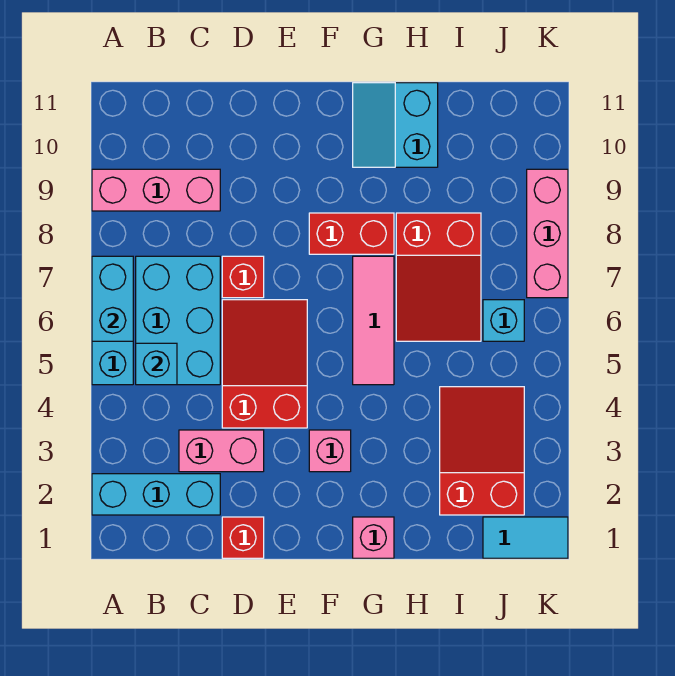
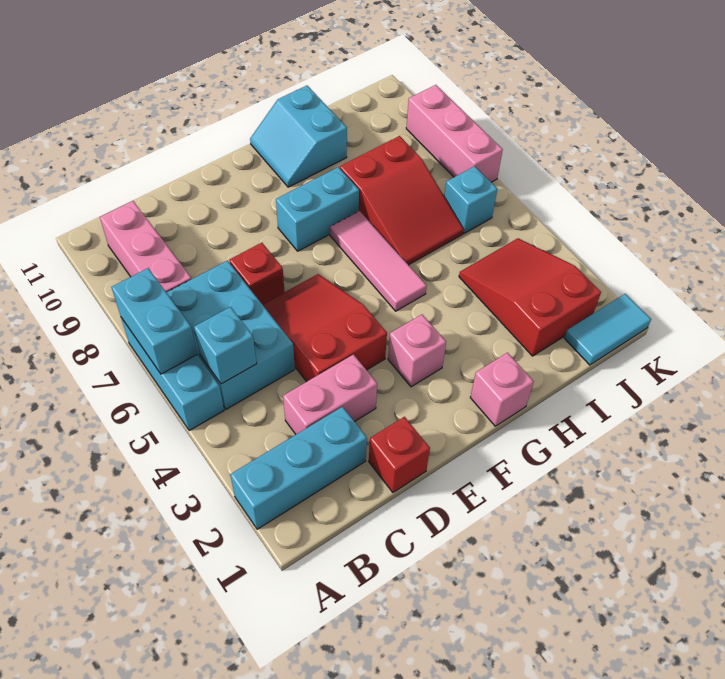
pink 1x3 brick [92,169,220,211] -> pink 1x3 brick turned to [100,201,191,292]
red 1x2 brick [309,213,394,254] -> cyan 1x2 brick [276,167,359,251]

